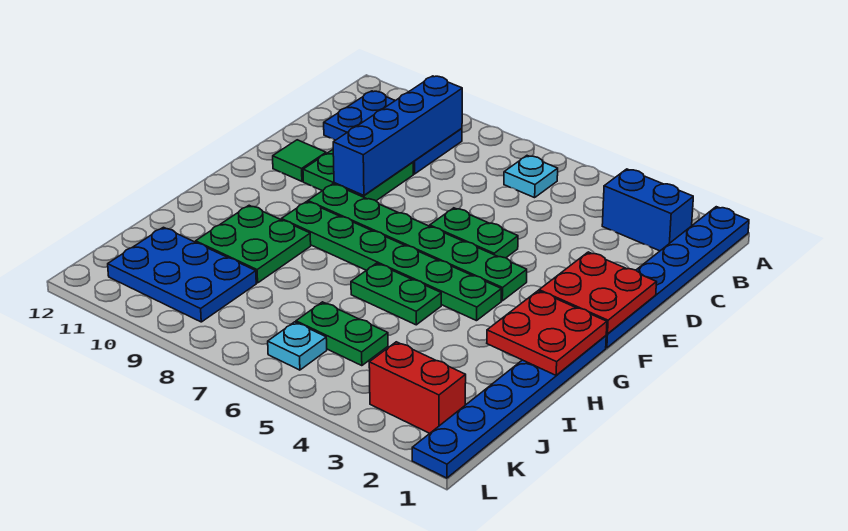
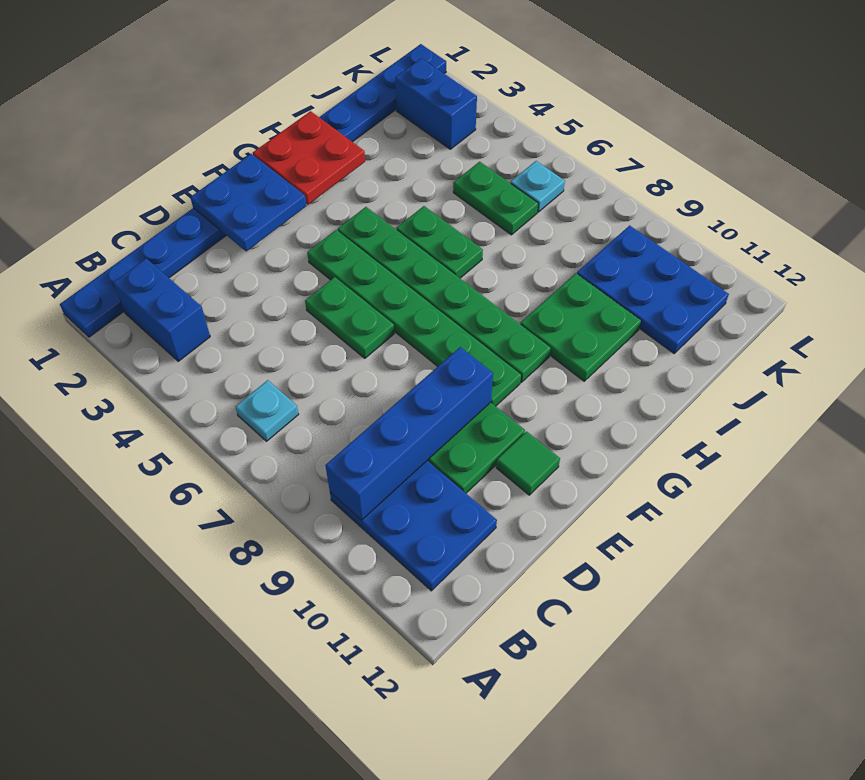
red 2x2 plate [539,252,657,334] -> blue 2x2 plate [190,154,306,251]
red 1x2 brick [369,342,466,433] -> blue 1x2 brick [395,58,477,149]

